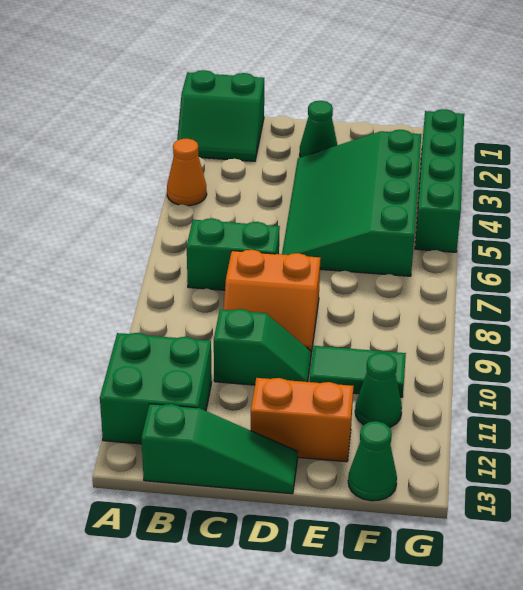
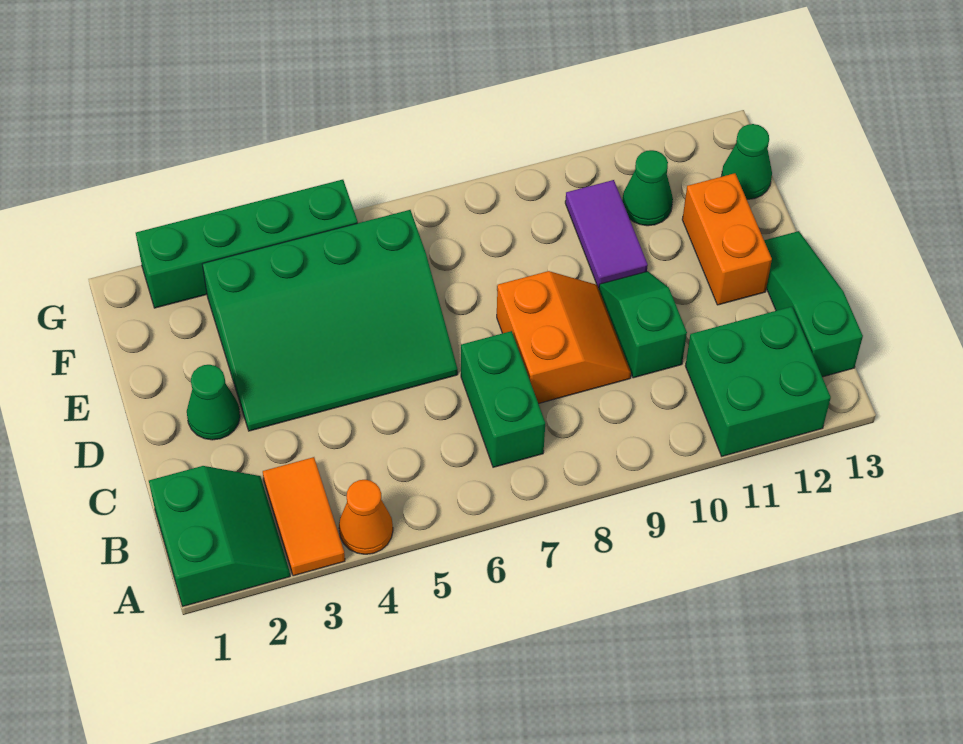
none -> orange 1x2 tile [263,457,345,576]
green 1x2 tile [309,346,406,397] -> purple 1x2 tile [565,180,648,288]

